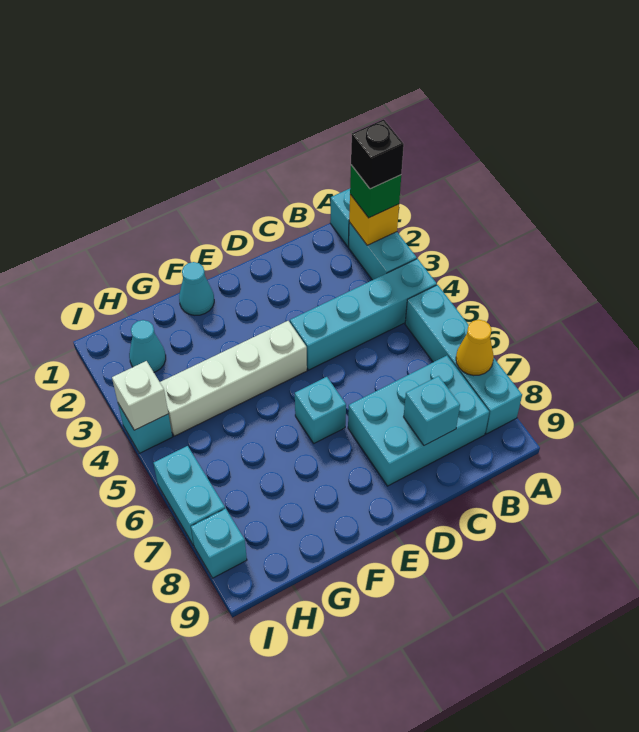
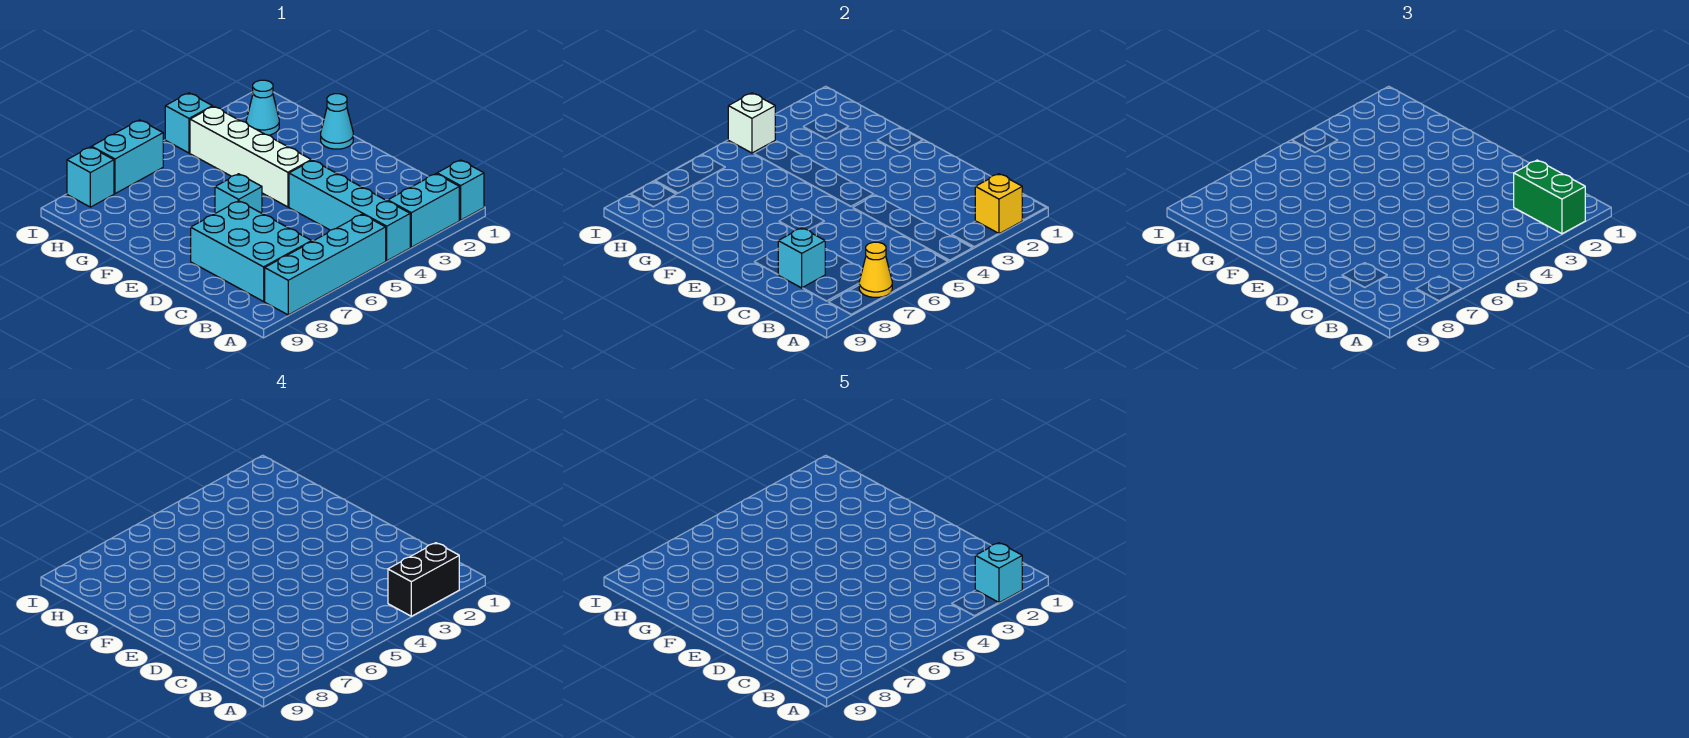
green 1x1 brick [350,165,401,218] -> green 1x2 brick [1514,160,1585,234]
black 1x1 brick [351,119,404,189] -> black 1x2 brick [388,543,459,616]
none -> cyan 1x1 brick [975,543,1022,603]

